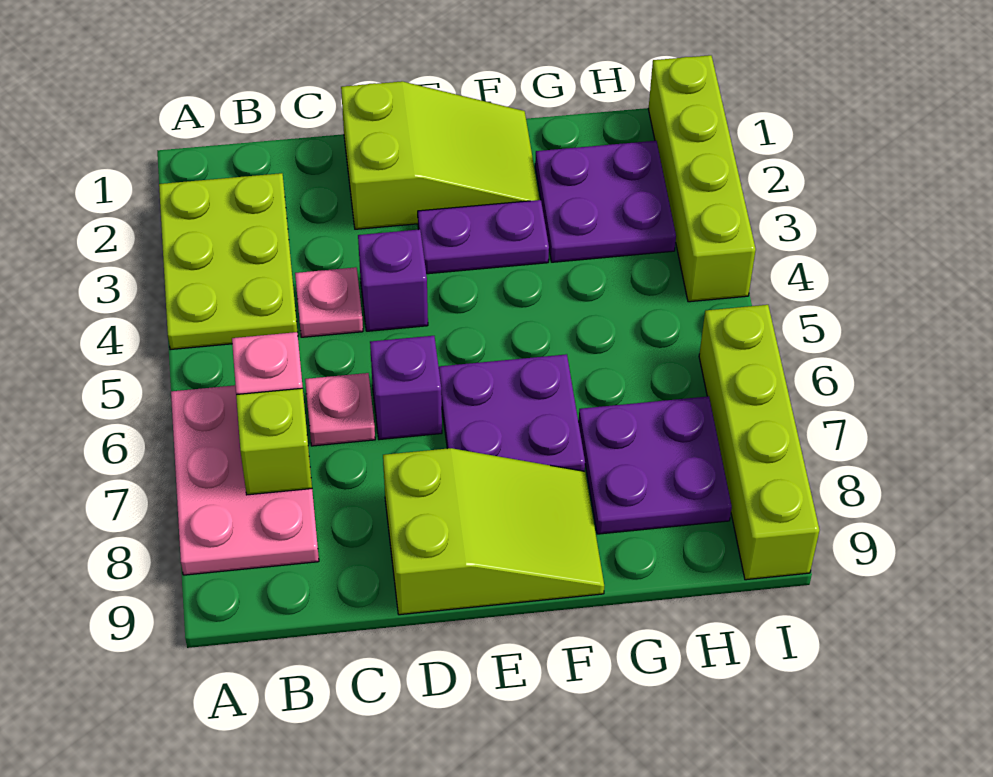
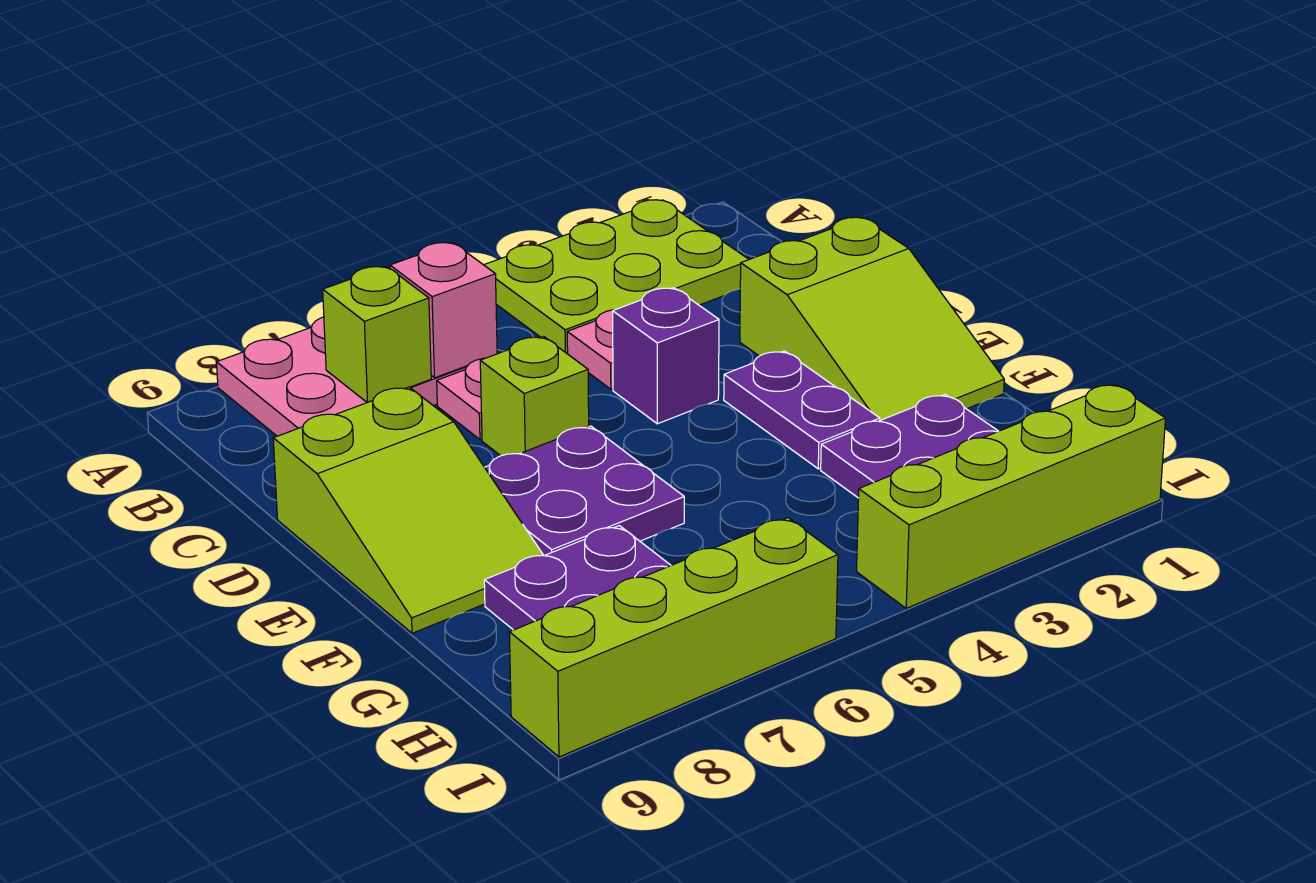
purple 1x1 brick [370,336,442,440] -> lime 1x1 brick [480,337,589,456]

